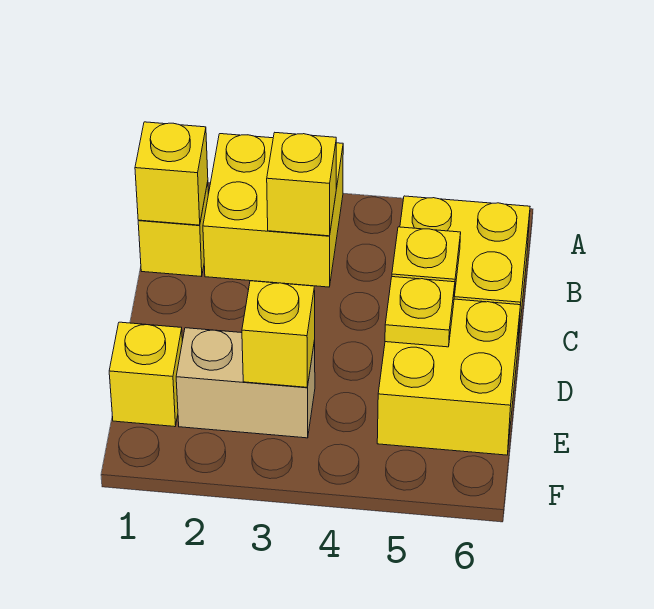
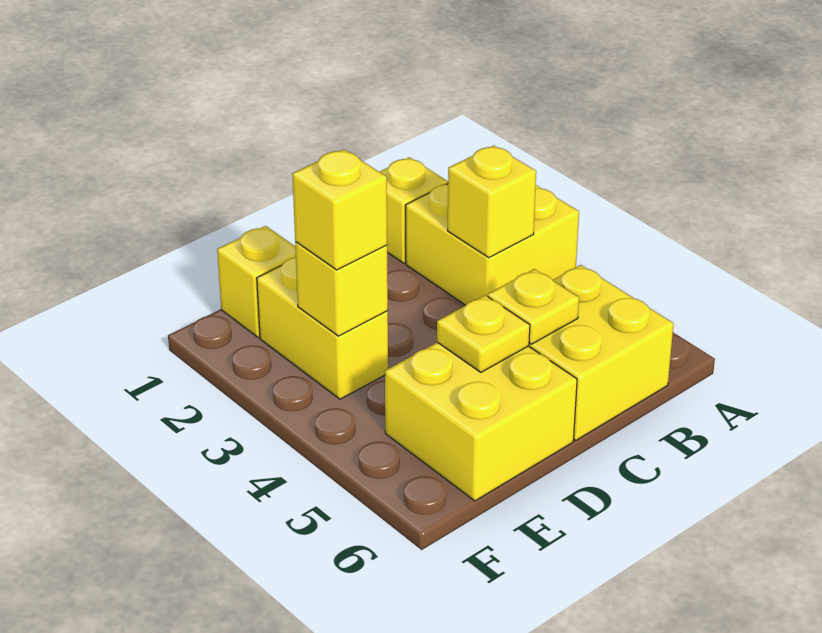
yellow 1x1 brick [135,122,208,225] -> yellow 1x1 brick moved to [292,149,387,270]
tan 1x2 brick [176,328,315,438] -> yellow 1x2 brick [257,257,388,399]

